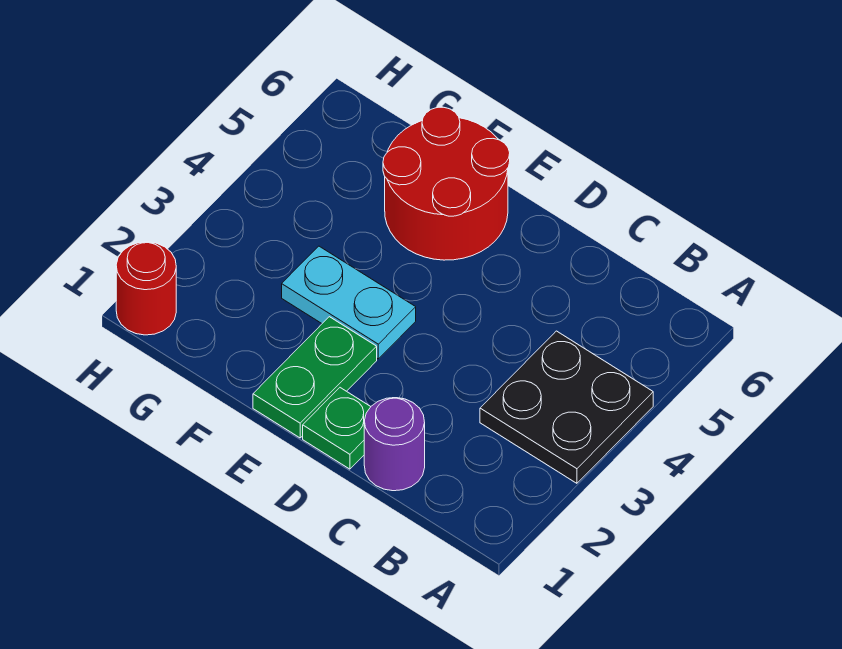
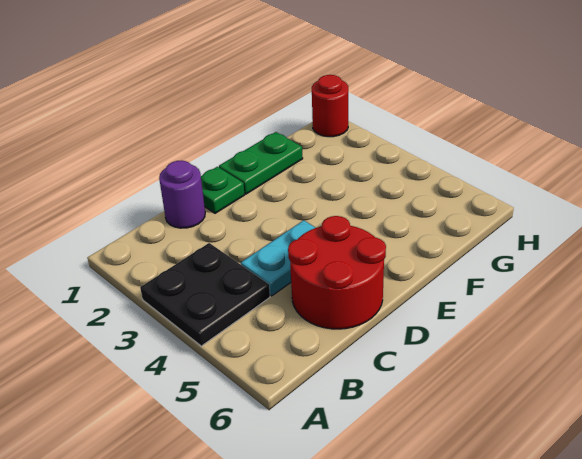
green 1x2 plate [253,317,377,438] -> green 1x2 plate turned to [219,132,303,194]
cyan 1x2 plate [282,246,416,359] -> cyan 1x2 plate moved to [241,220,316,296]
red 2x2 round brick [383,107,510,260] -> red 2x2 round brick moved to [288,216,386,329]

